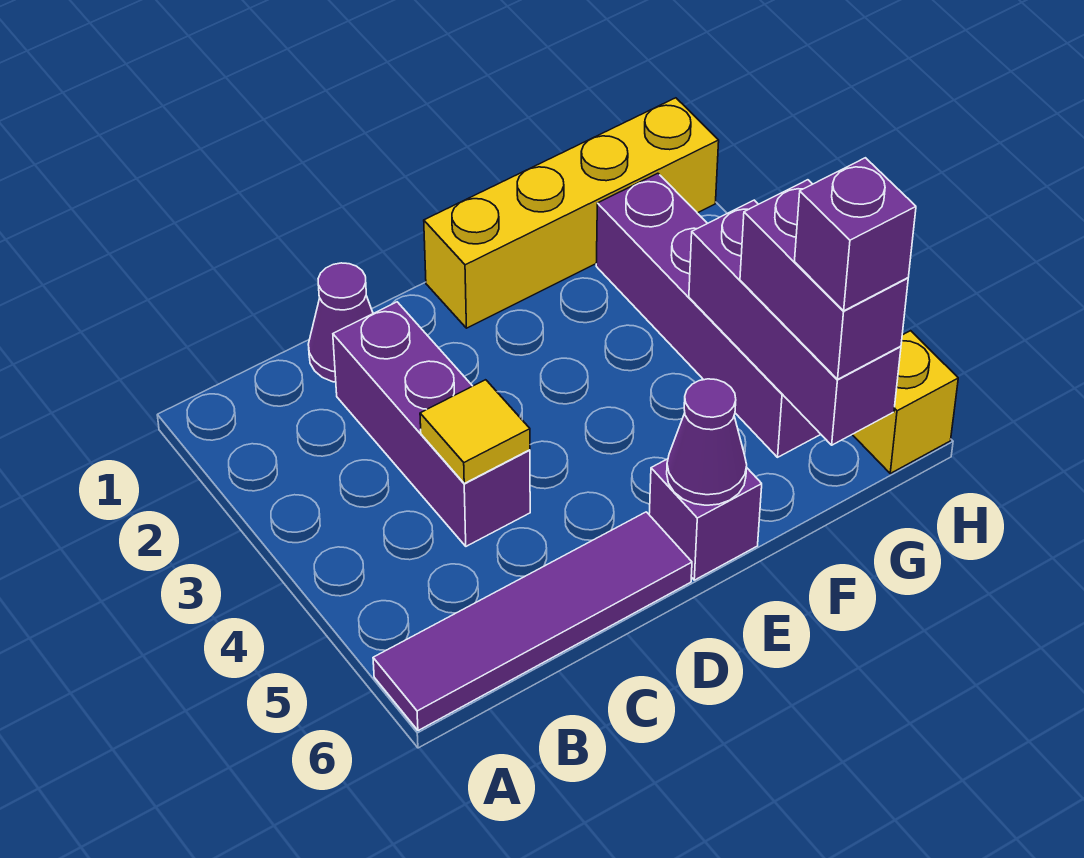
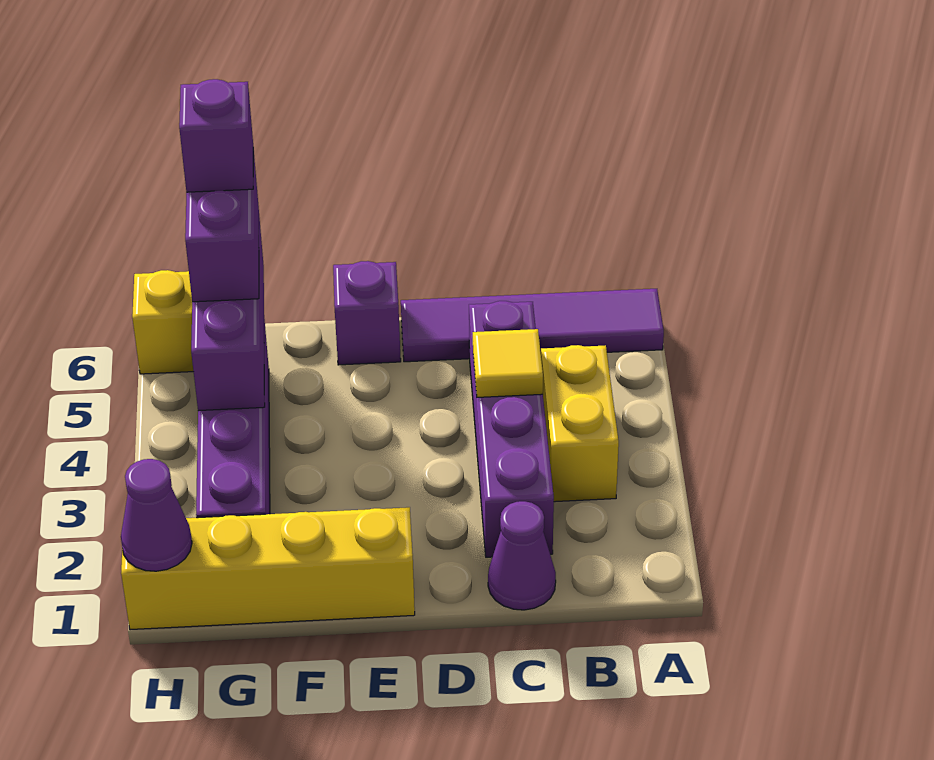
none -> yellow 1x2 brick [541,345,619,502]
purple 1x3 brick [333,302,530,546] -> purple 1x4 brick [469,301,554,557]
purple 1x1 cone [667,379,747,505] -> purple 1x1 cone moved to [121,459,192,571]

